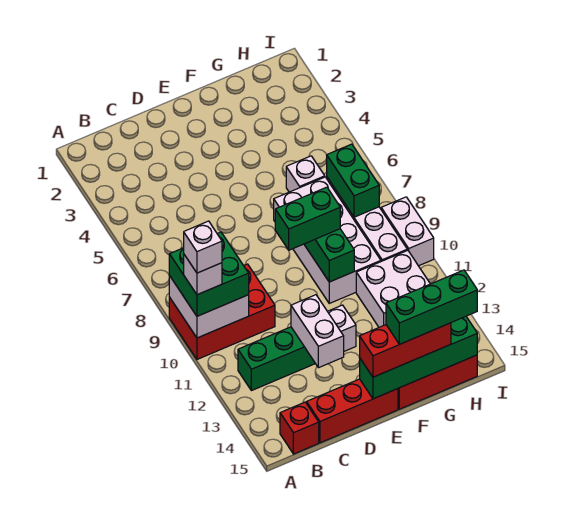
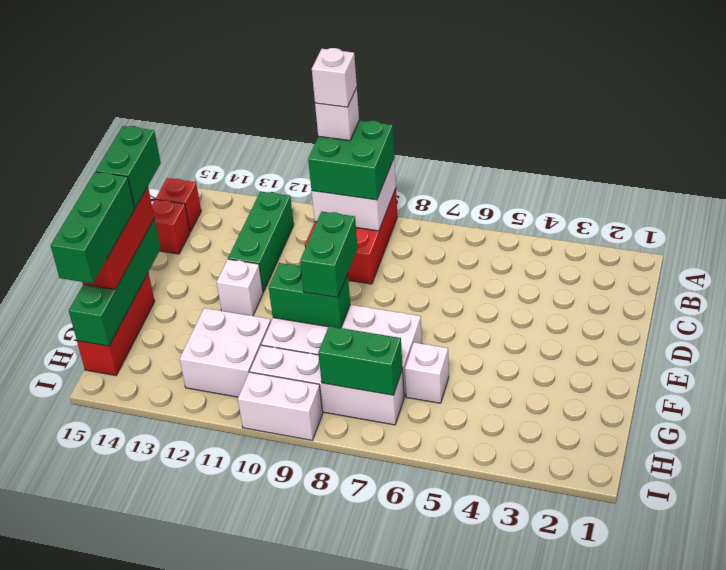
red 1x3 brick [307,379,398,443] -> red 1x1 brick [152,199,190,254]
white 1x2 brick [291,295,344,368] -> none
none -> green 1x2 brick [96,126,161,208]

